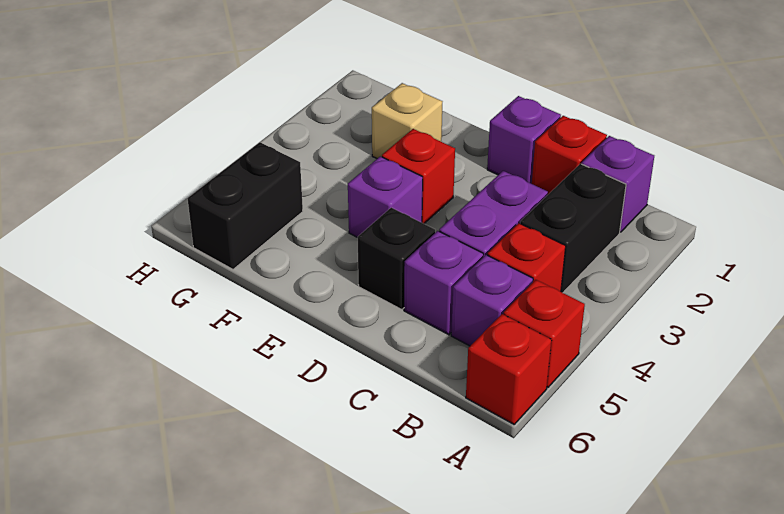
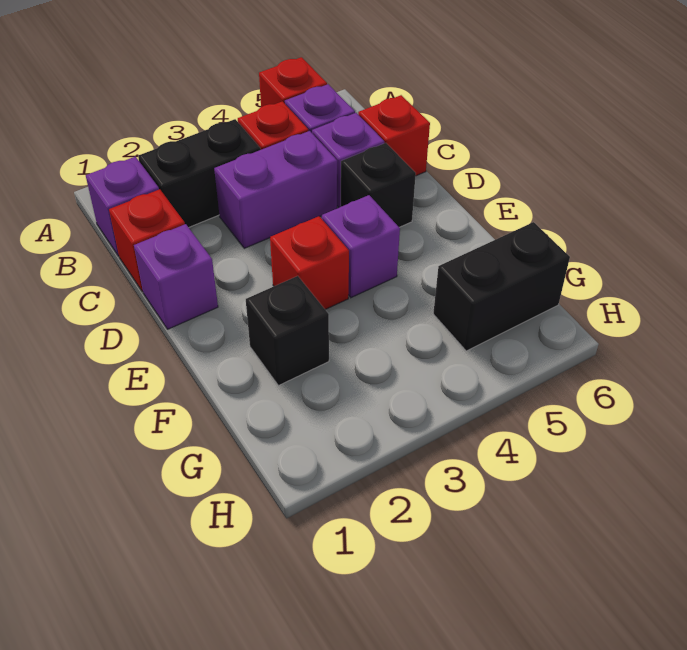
red 1x1 brick [466,314,552,424] -> red 1x1 brick moved to [358,95,430,176]
tan 1x1 brick [372,83,442,159] -> black 1x1 brick [246,276,329,386]

